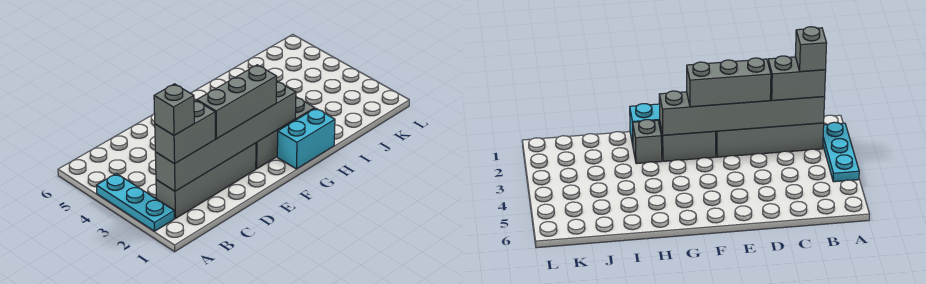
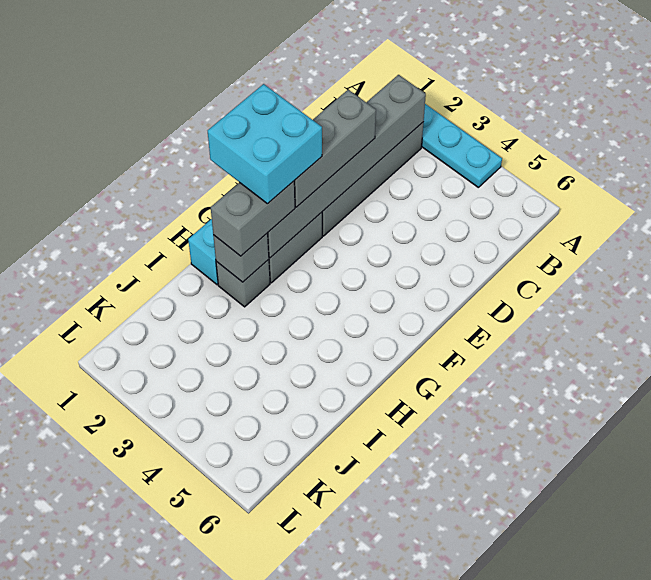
grey 1x2 brick [155,100,215,164] -> grey 1x2 brick moved to [211,181,295,256]
grey 1x1 brick [154,84,194,135] -> grey 1x1 brick moved to [213,233,269,282]
none -> cyan 2x2 brick [208,84,322,204]

